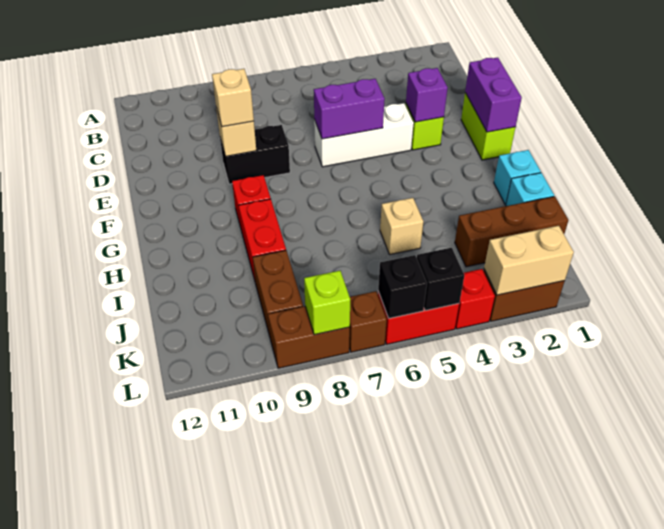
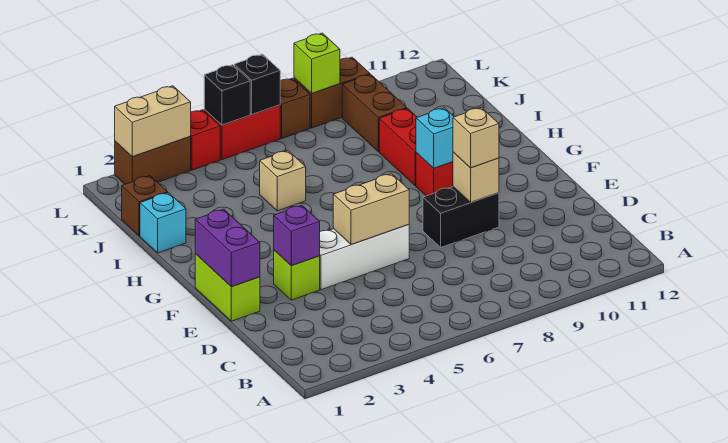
purple 1x2 brick [314,79,385,139] -> tan 1x2 brick [333,174,409,245]
cyan 1x1 brick [494,150,541,205] -> cyan 1x1 brick moved to [416,108,454,168]
brown 1x3 brick [455,196,568,267] -> brown 1x1 brick [122,176,168,236]

